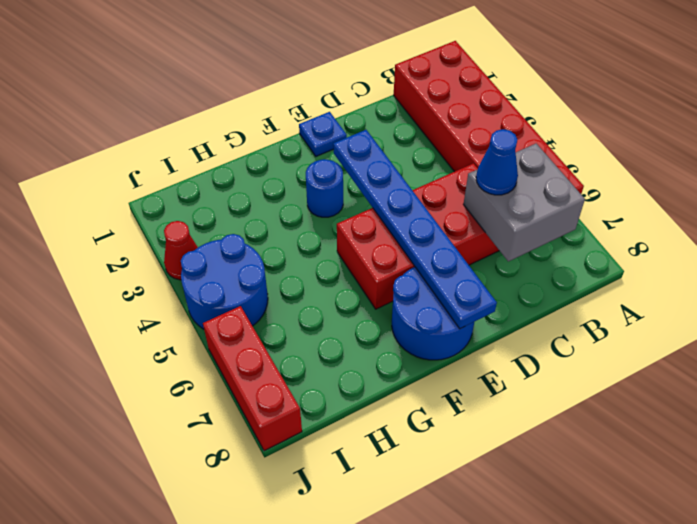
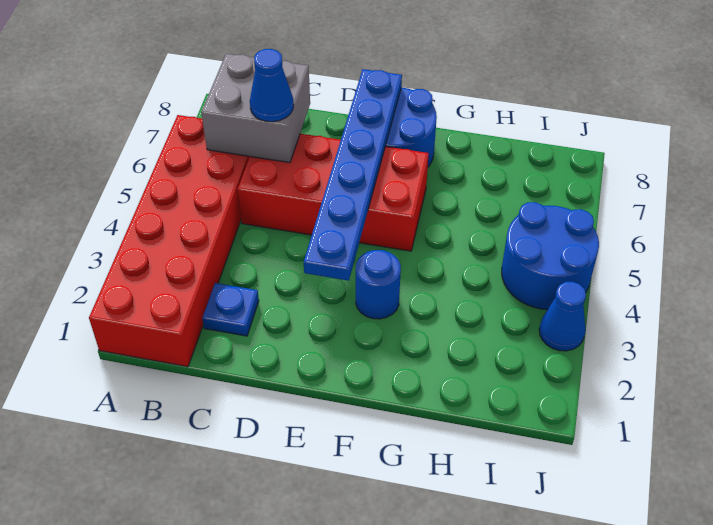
blue 1x1 plate [299,112,347,156] -> blue 1x1 plate moved to [202,283,259,336]
red 1x1 cone [164,221,198,280] -> blue 1x1 cone [539,282,586,351]
red 1x3 brick [203,306,302,451] -> none

